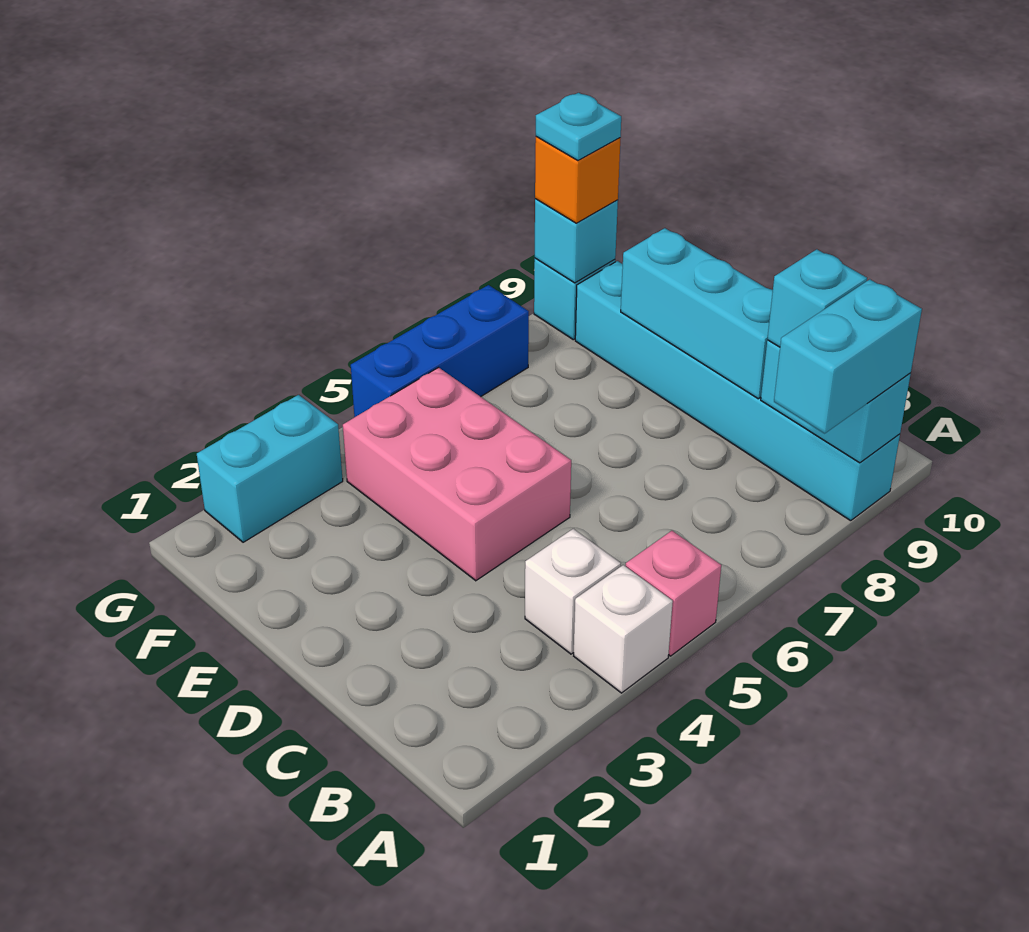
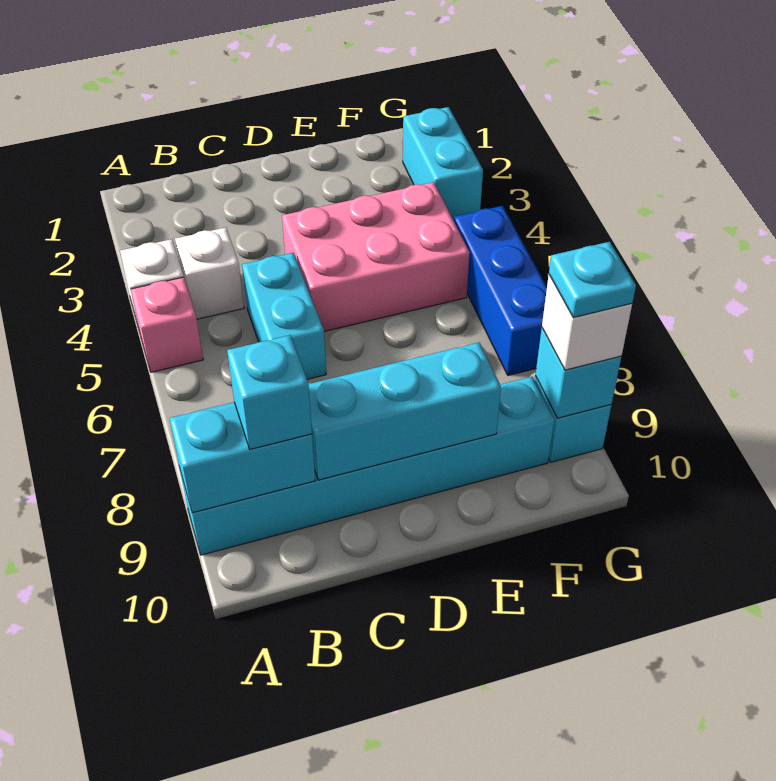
cyan 1x2 brick [774,279,922,433] -> cyan 1x2 brick moved to [242,253,326,379]
orange 1x1 brick [535,137,620,223] -> white 1x1 brick [542,275,632,370]

